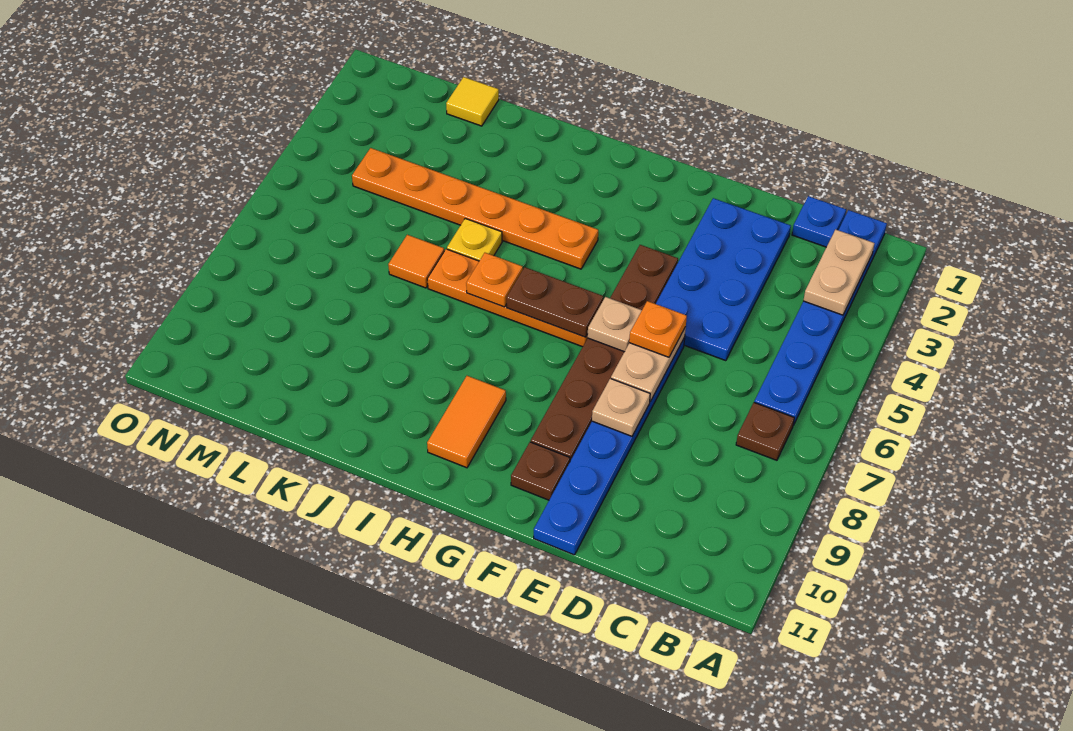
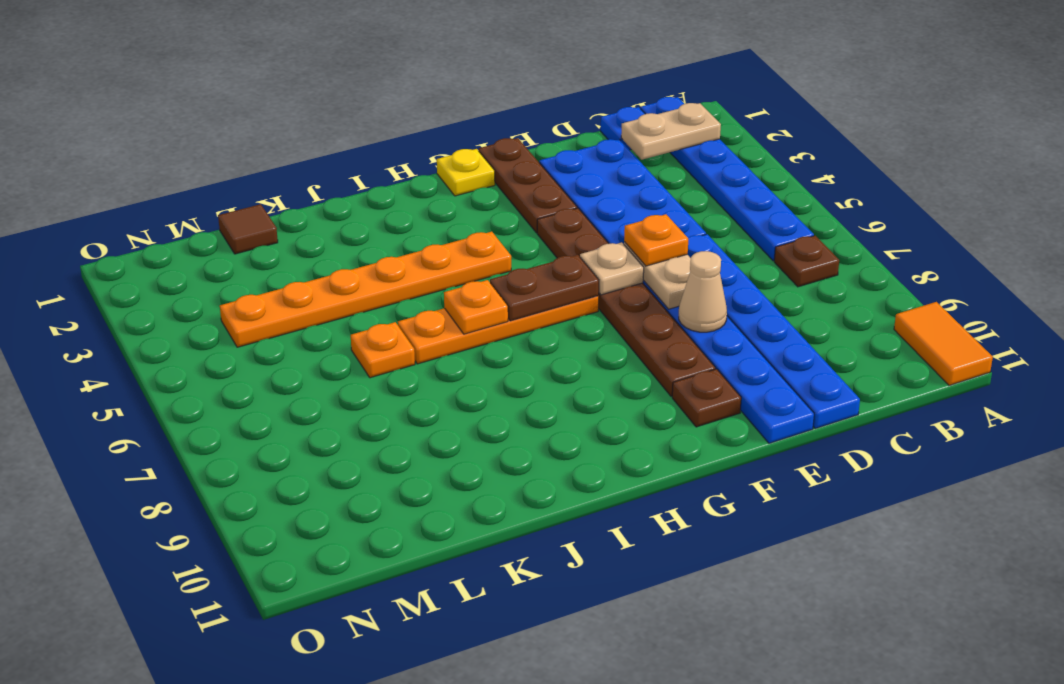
tan 1x2 plate [803,229,874,315] -> tan 1x2 plate turned to [621,103,721,160]
none -> blue 1x6 plate [687,234,860,429]
tan 1x1 plate [592,378,650,436] -> tan 1x1 cone [679,251,727,332]
none -> brown 1x3 plate [479,138,577,233]
orange 1x2 tile [427,376,506,468] -> orange 1x2 tile moved to [894,302,993,385]
yellow 1x1 plate [447,218,502,261] -> yellow 1x1 plate moved to [437,149,495,196]
orange 1x1 tile [388,235,444,288] -> orange 1x1 plate [351,322,415,378]
yellow 1x1 tile [446,77,499,126] -> brown 1x1 tile [218,204,278,254]

